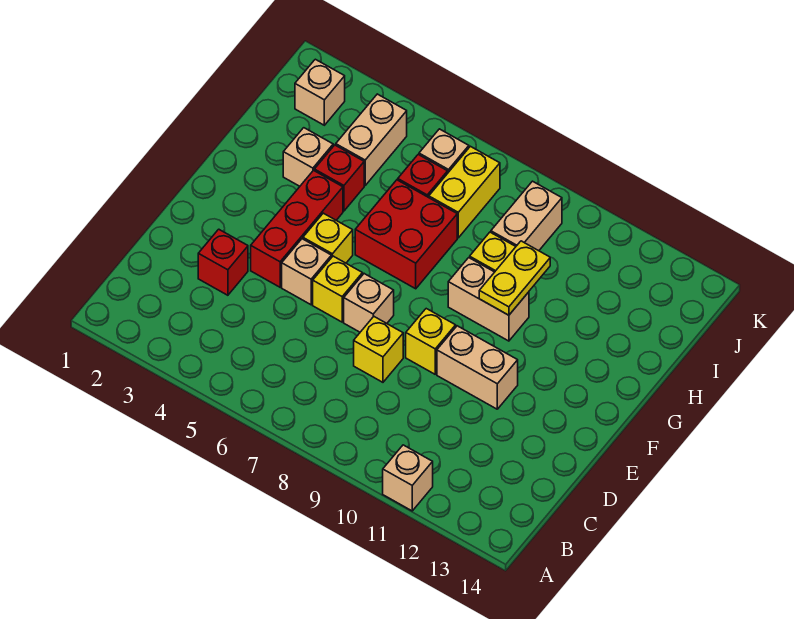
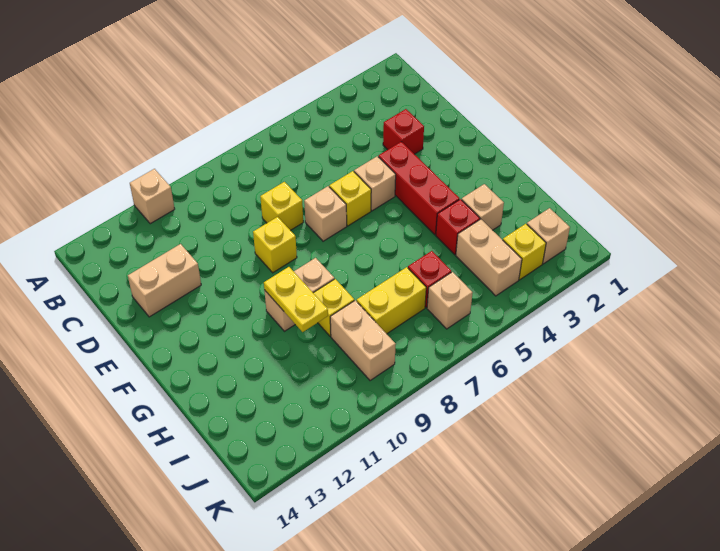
tan 1x2 brick [437,326,518,409] -> tan 1x2 brick moved to [128,244,201,317]
yellow 1x1 brick [303,213,353,263] -> yellow 1x1 brick moved to [503,224,546,280]
red 2x2 brick [355,180,457,289] -> none
yellow 1x2 brick [429,146,500,238] -> yellow 1x2 brick turned to [357,267,426,334]

